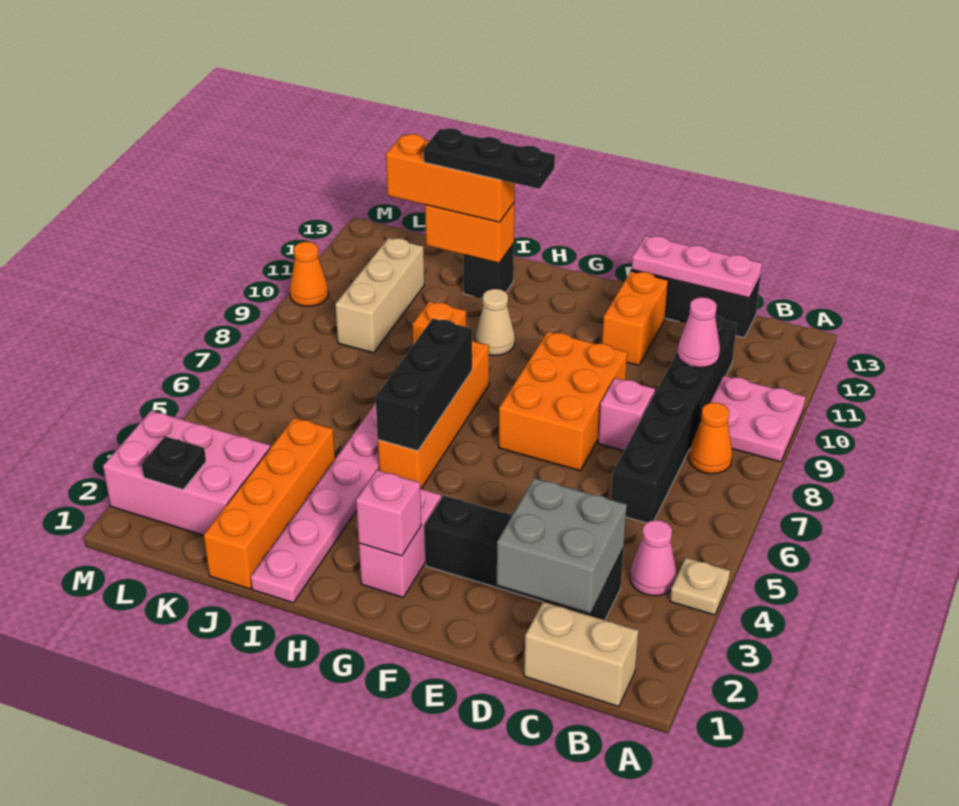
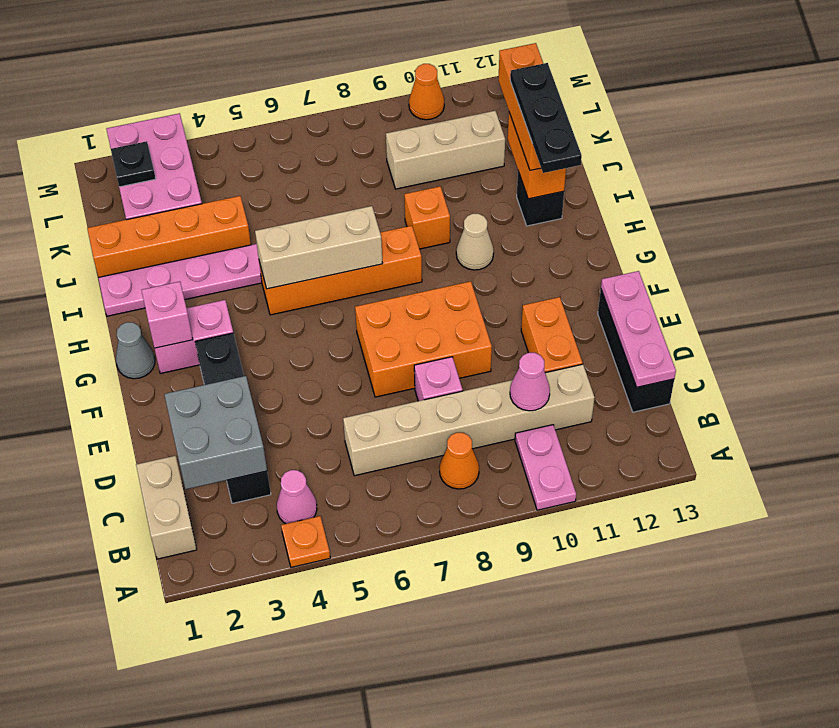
tan 1x1 plate [670,558,730,615] -> orange 1x1 plate [281,516,330,567]
pink 2x2 plate [710,376,805,462] -> pink 1x2 plate [515,425,576,510]
black 1x6 brick [611,316,737,523] -> tan 1x6 brick [343,364,595,476]
orange 1x2 brick [602,271,668,366] -> orange 1x2 brick turned to [521,297,583,373]
none -> grey 1x1 cone [116,322,155,379]
black 1x3 brick [376,319,472,451] -> tan 1x3 brick [255,206,383,289]

